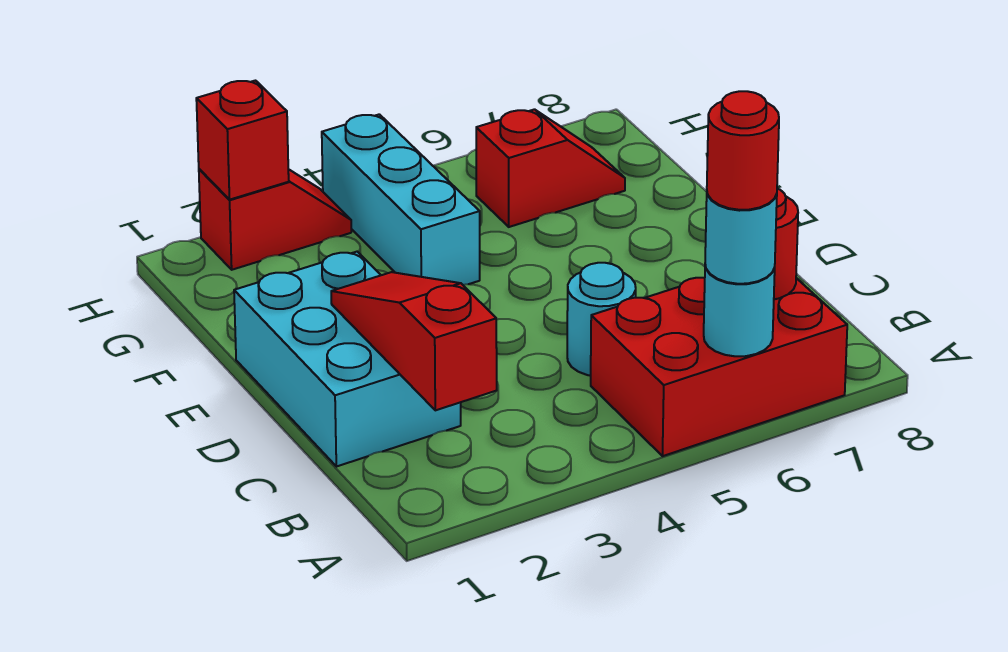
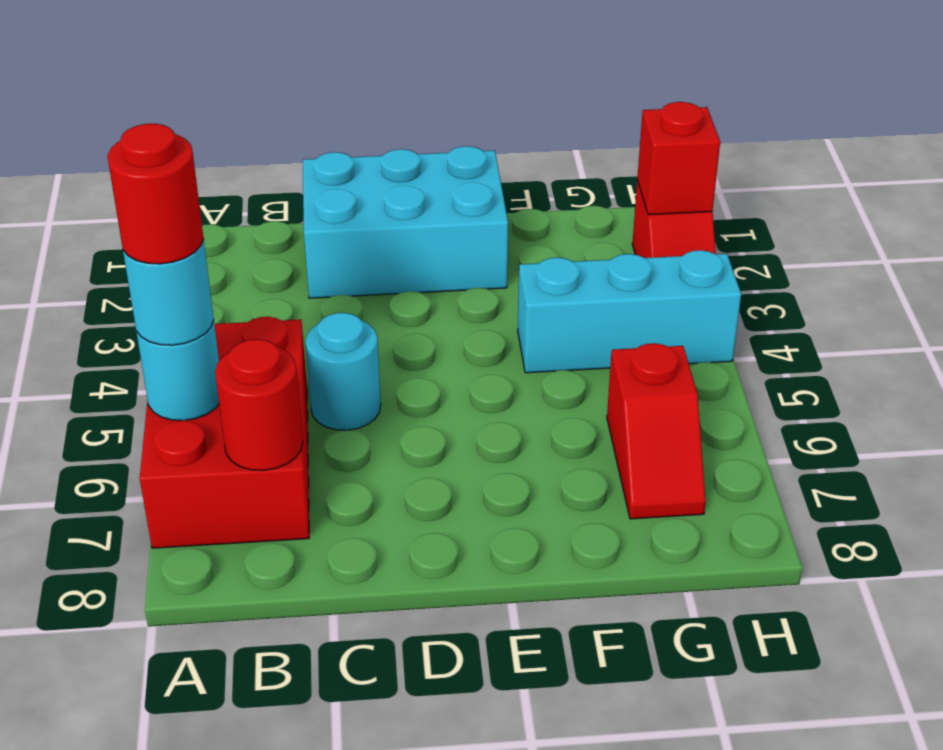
red 1x3 slope [331,272,497,410] -> none

